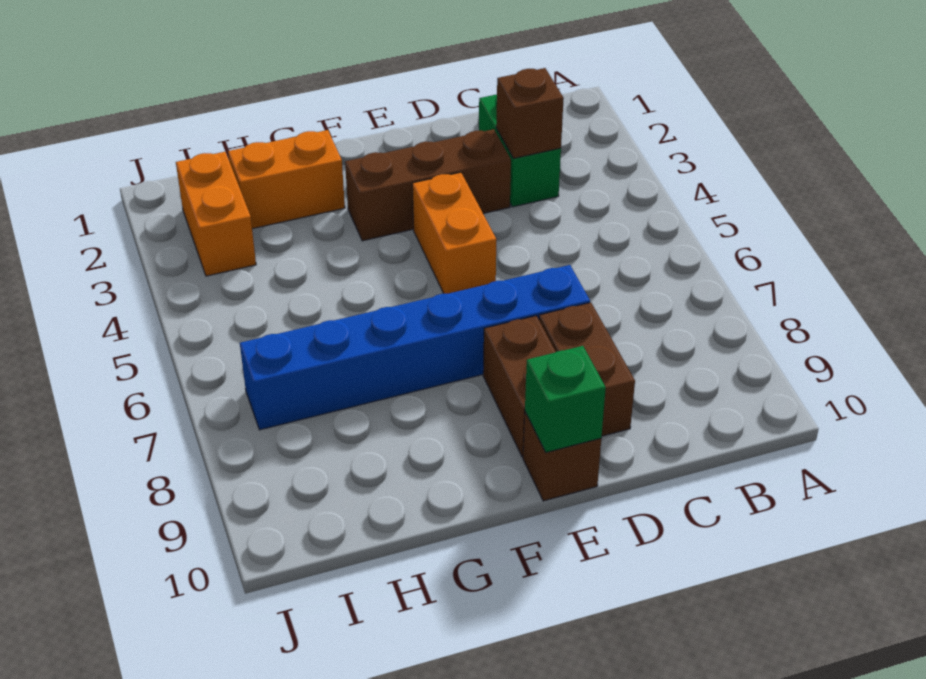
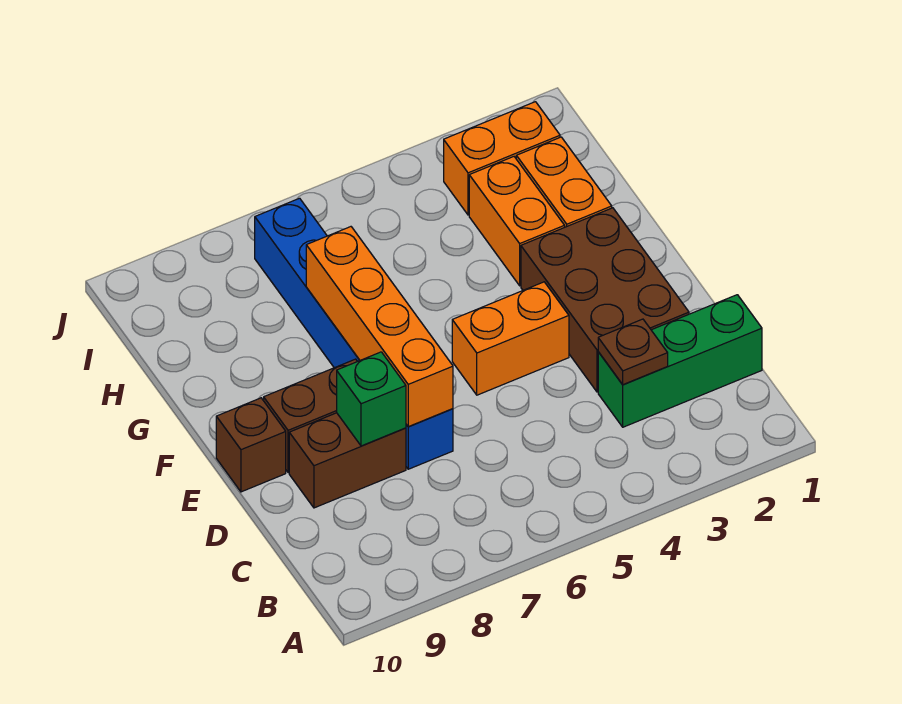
green 1x2 brick [479,94,561,207] -> green 1x3 brick [598,295,762,427]
brown 1x1 brick [496,68,564,158] -> brown 1x1 plate [598,319,668,385]
brown 1x3 brick [345,129,511,241] -> brown 2x3 brick [521,208,689,392]
none -> orange 1x4 brick [306,227,453,427]
green 1x1 brick [525,346,606,452] -> green 1x1 brick moved to [337,352,406,446]
none -> orange 1x2 brick [469,157,565,286]

